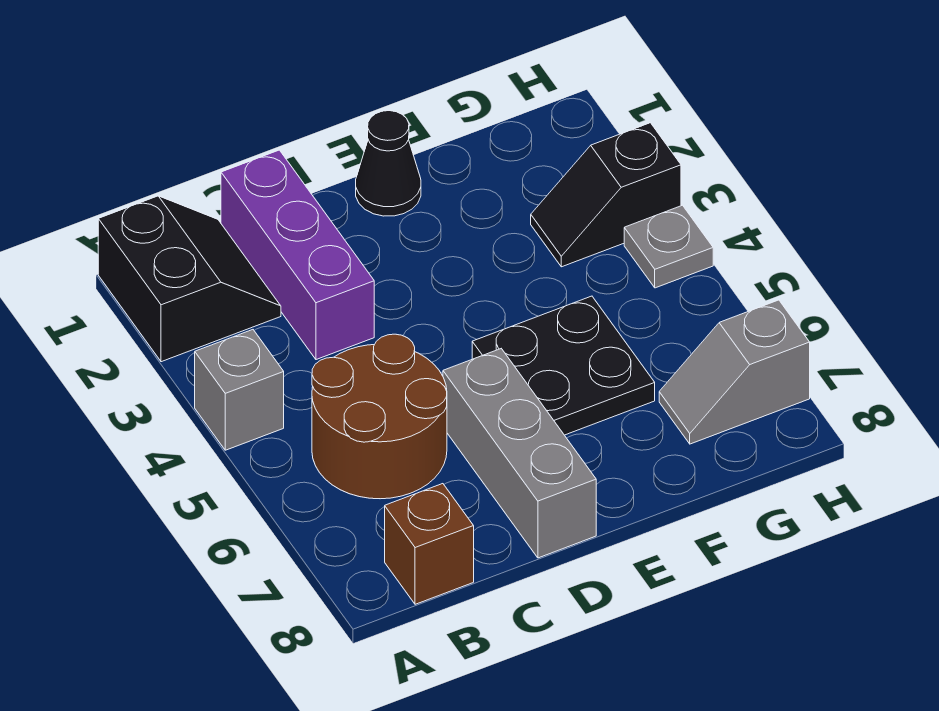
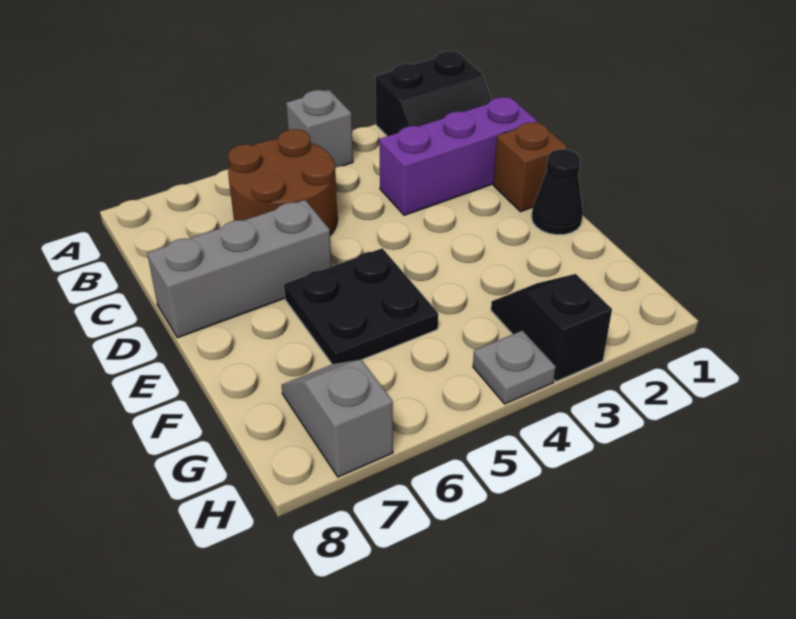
brown 1x1 brick [385,484,474,604] -> brown 1x1 brick moved to [493,122,567,212]

